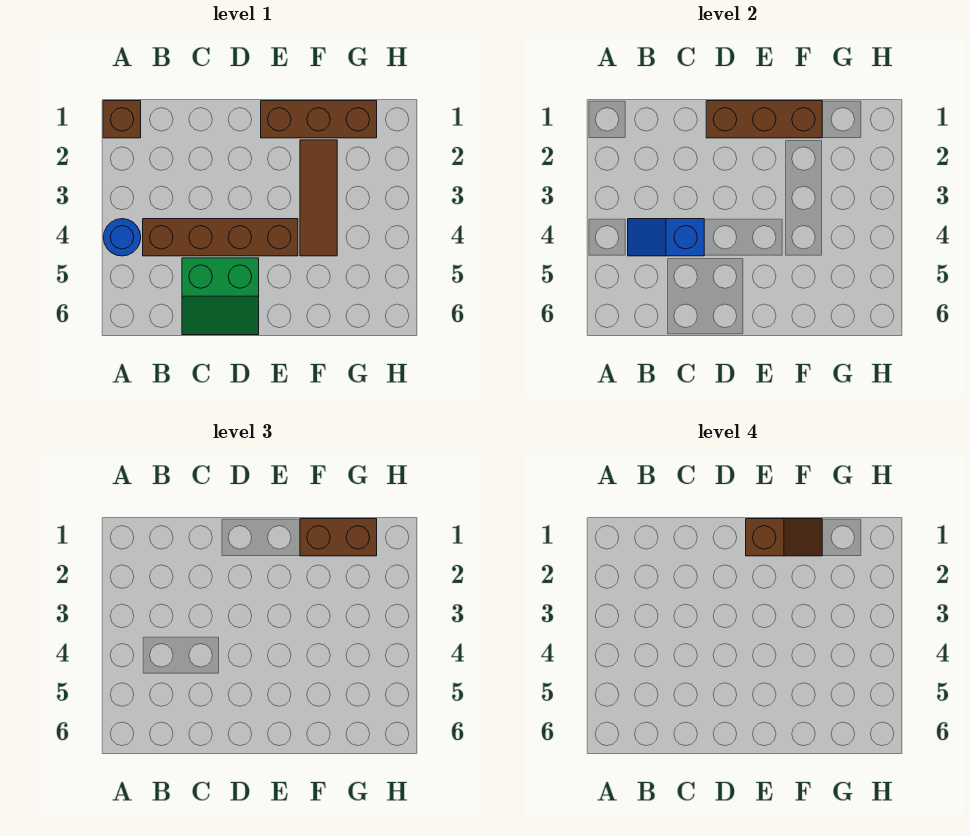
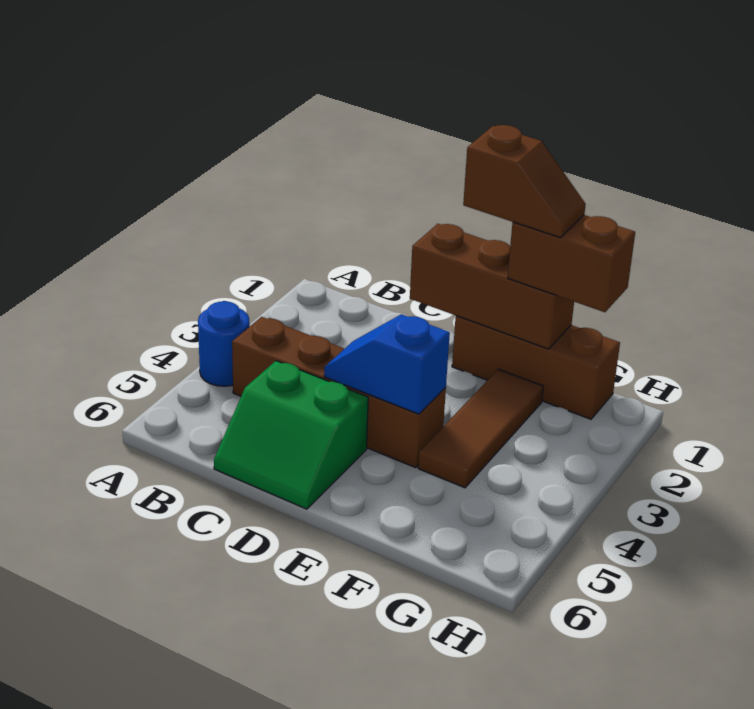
brown 1x1 brick [103,101,141,138] -> none
blue 1x2 slope [628,219,704,256] -> blue 1x2 slope moved to [324,314,450,414]

